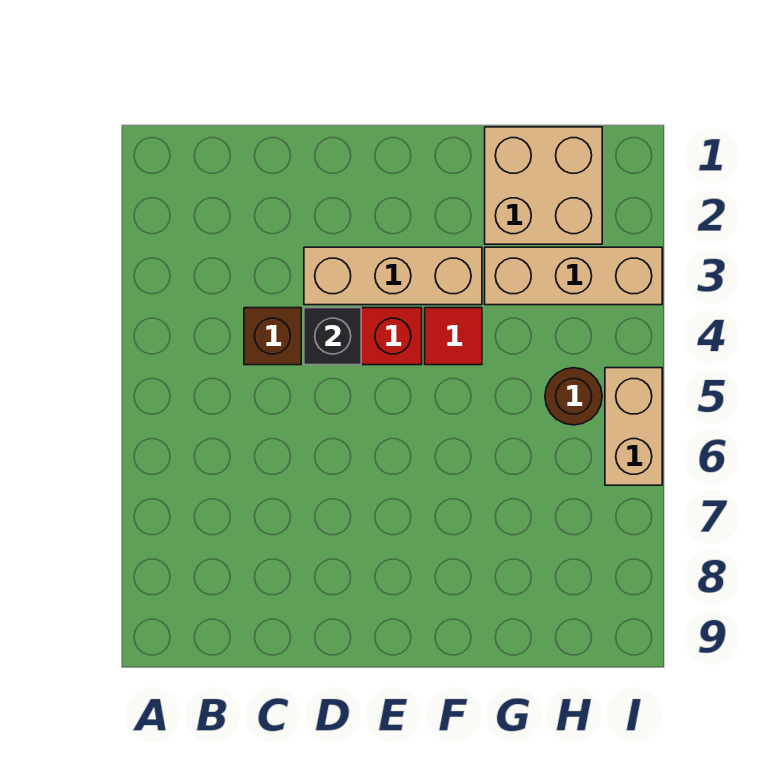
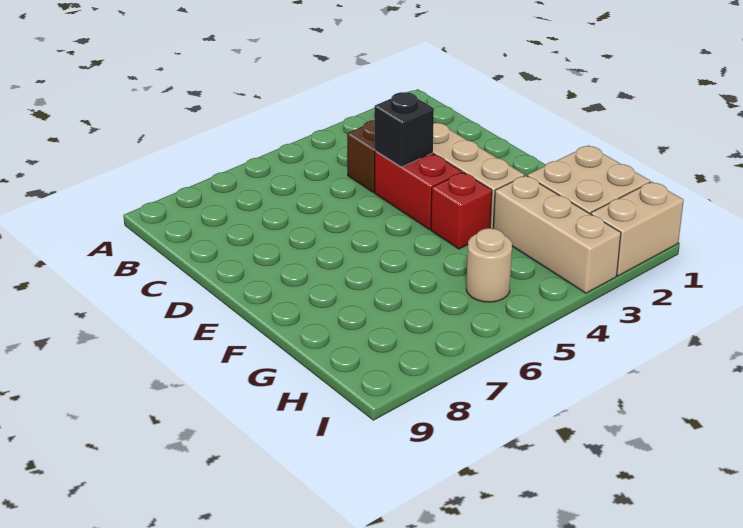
red 1x1 tile [425,308,482,365] -> red 1x1 brick [431,172,492,249]
brown 1x1 round brick [545,368,602,425] -> tan 1x1 round brick [466,228,512,302]
tan 1x2 brick [605,368,662,485] -> tan 1x2 brick moved to [591,182,684,276]

